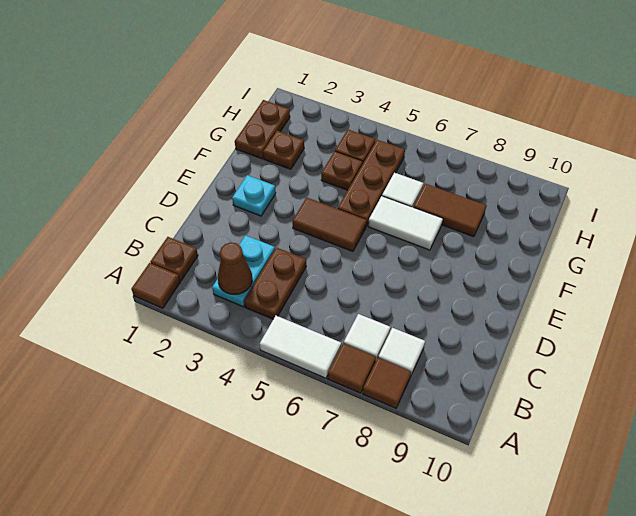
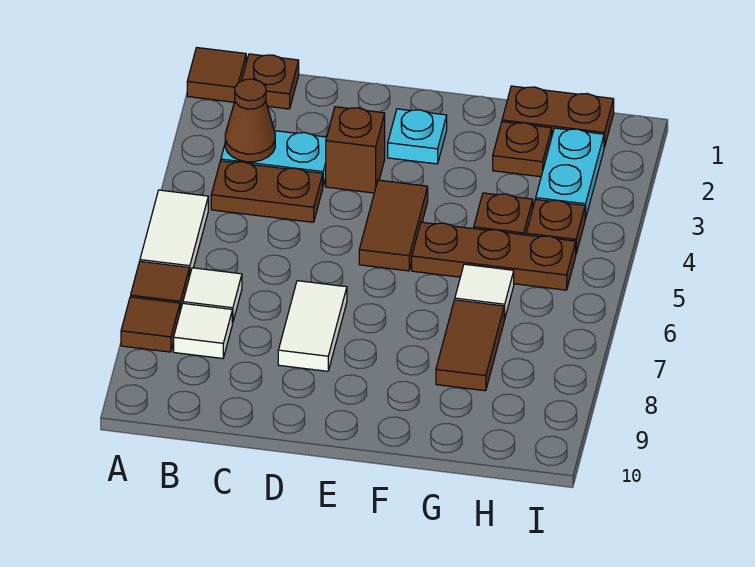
none -> brown 1x1 brick [326,107,385,193]
white 1x2 tile [368,196,443,250] -> white 1x2 tile moved to [278,281,347,371]
none -> cyan 1x2 plate [536,128,604,219]

